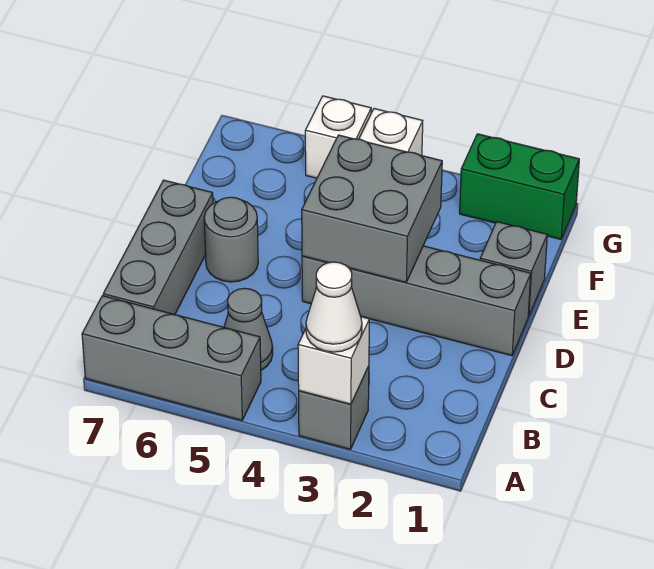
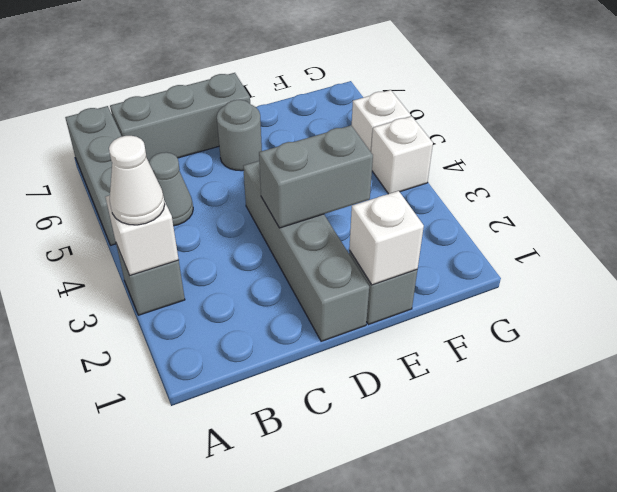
grey 2x2 brick [302,135,442,282] -> grey 1x2 brick [259,125,373,228]
none -> white 1x1 brick [349,191,424,285]
green 1x2 brick [460,134,579,239] -> none

